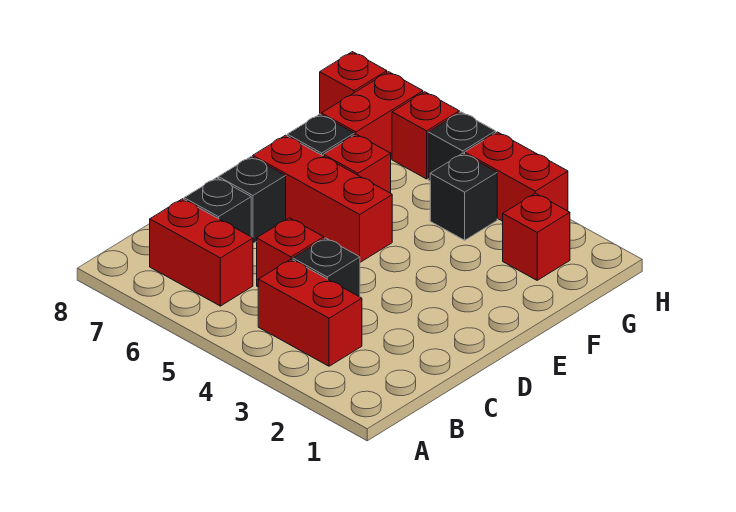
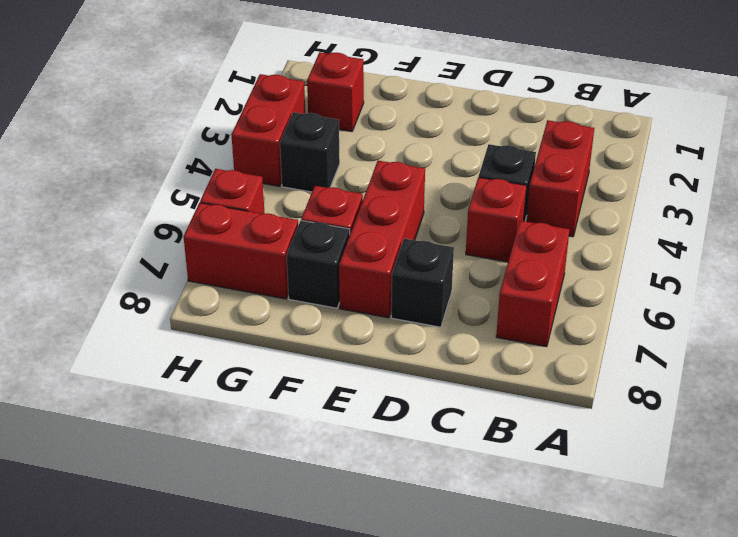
black 1x1 brick [184,178,251,236] -> none
black 1x1 brick [428,112,496,181] -> none
red 1x1 brick [320,52,387,115] -> none

